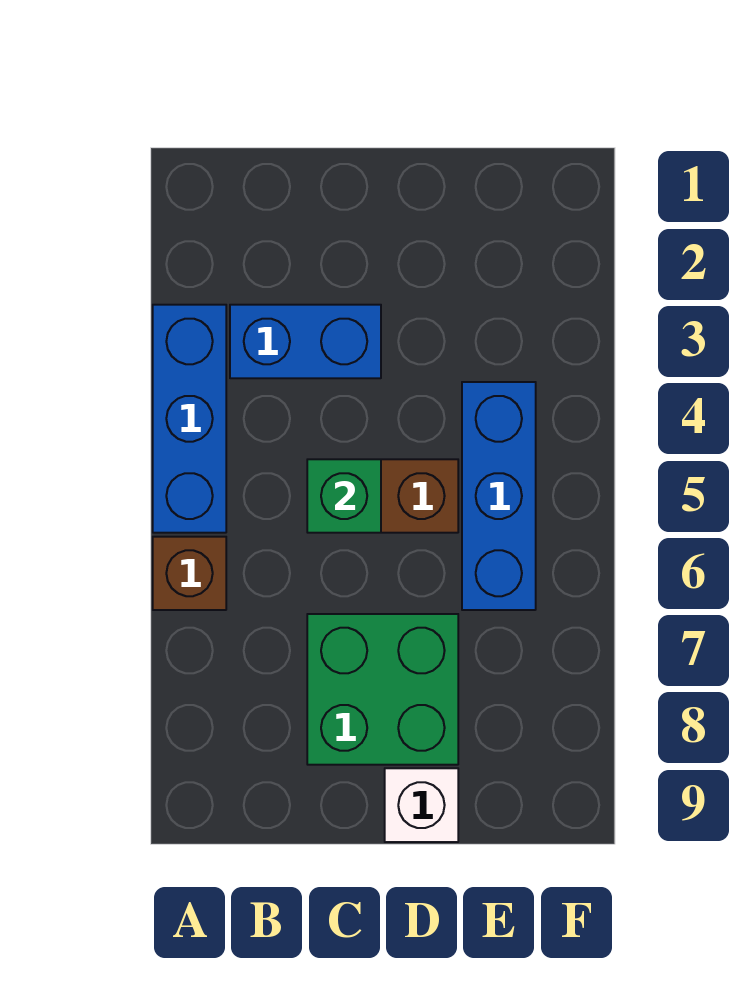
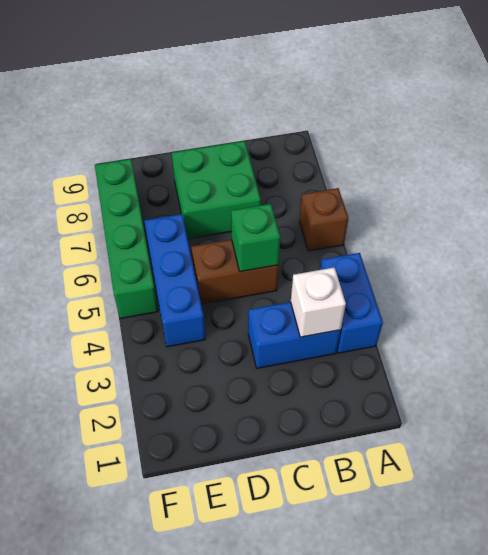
blue 1x3 brick [153,305,226,533] -> blue 1x2 brick [320,253,383,353]
white 1x1 brick [385,768,458,842] -> white 1x1 brick moved to [291,267,346,337]
none -> green 1x4 brick [95,159,158,319]

